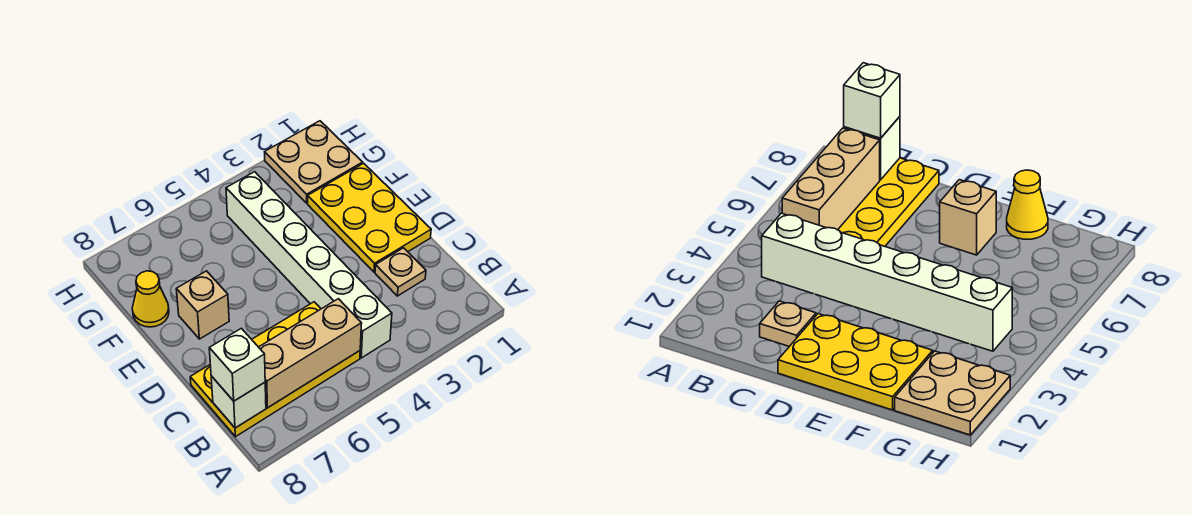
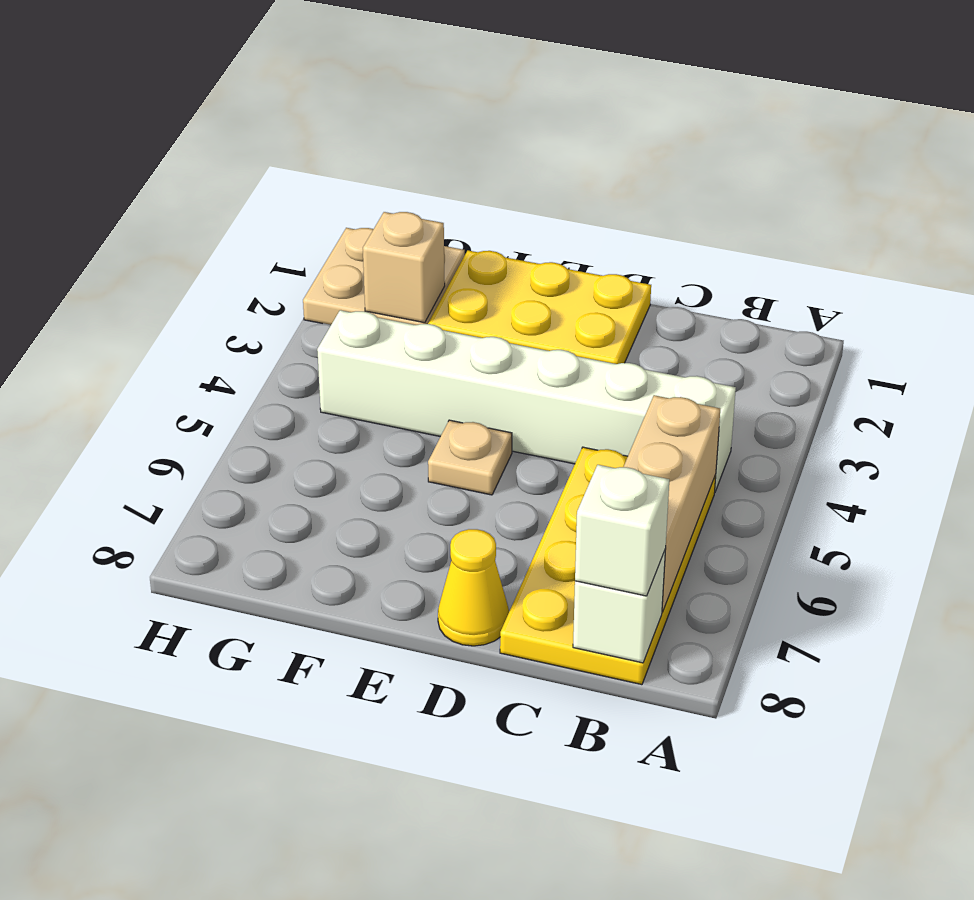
tan 1x1 plate [375,248,426,296] -> tan 1x1 plate moved to [428,420,512,495]
tan 1x1 brick [176,271,229,339] -> tan 1x1 brick moved to [363,212,445,323]
yellow 1x1 cone [132,271,169,327] -> yellow 1x1 cone moved to [438,529,509,646]

